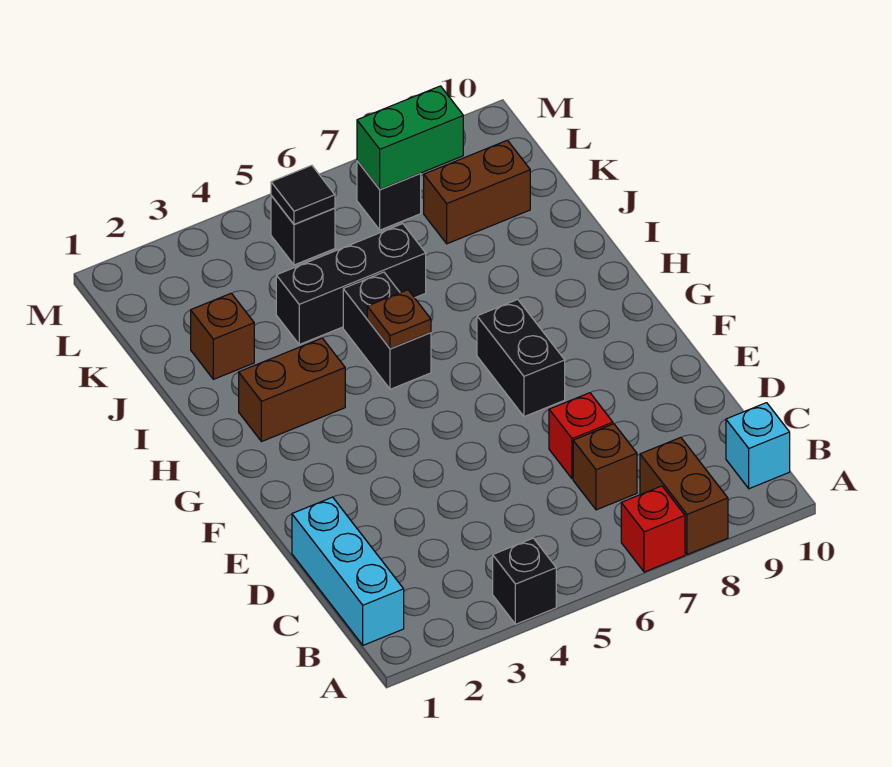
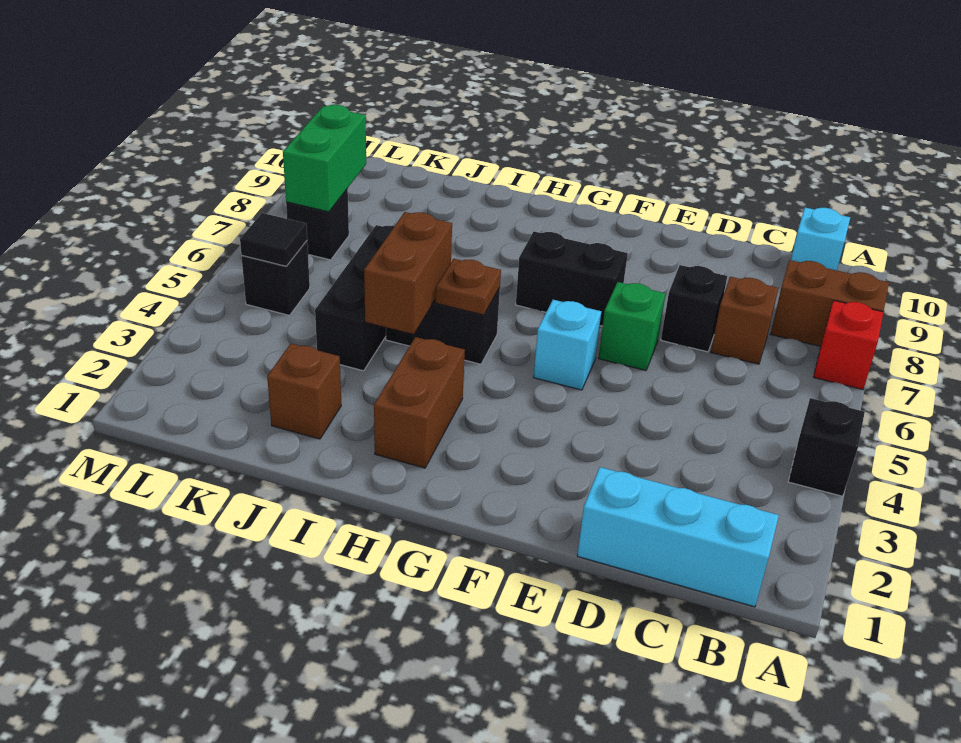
red 1x1 brick [549,393,613,479] -> black 1x1 brick [661,265,727,352]
none -> green 1x1 brick [598,282,666,371]
none -> cyan 1x1 brick [534,300,601,390]
brown 1x2 brick [424,140,530,244] -> brown 1x2 brick moved to [364,212,452,334]

